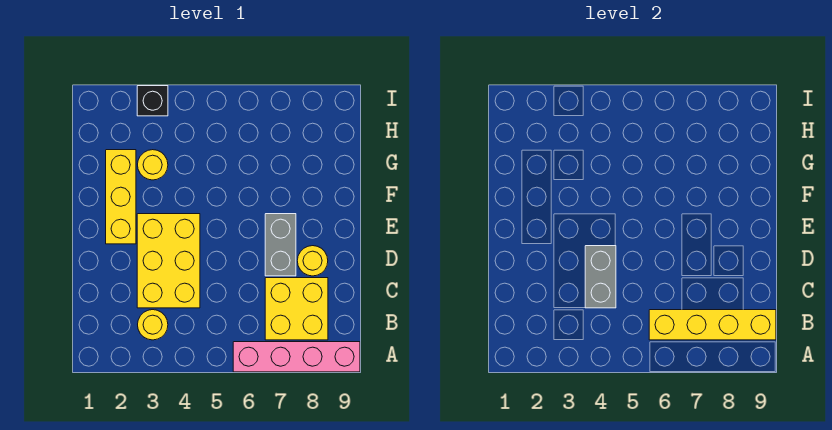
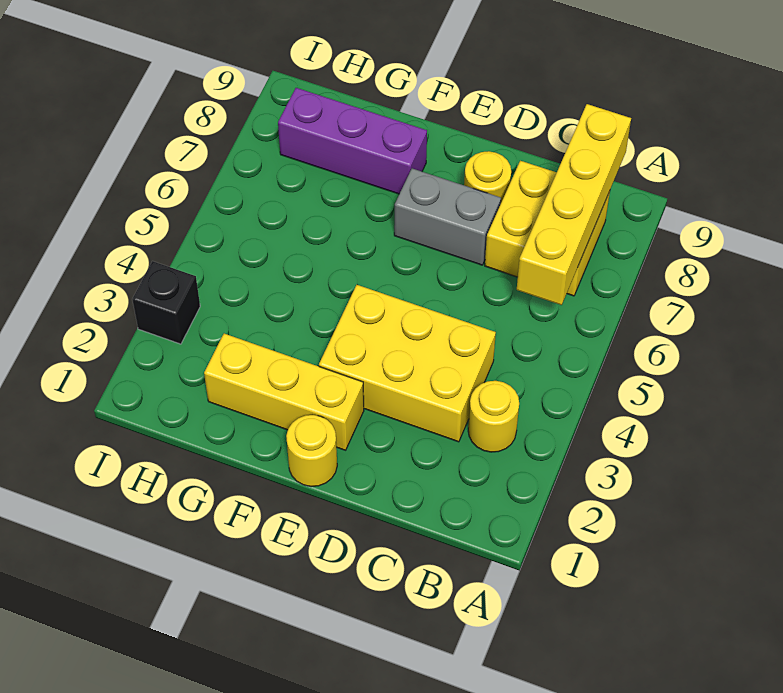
pink 1x4 brick [233,342,360,372] -> none
grey 1x2 brick [585,246,616,308] -> none
none -> purple 1x3 brick [278,88,427,194]
yellow 1x1 round brick [138,150,168,180] -> yellow 1x1 round brick moved to [286,415,337,487]

